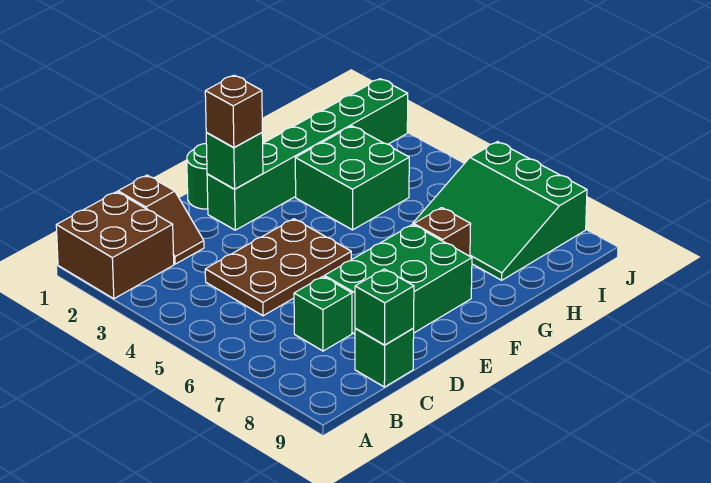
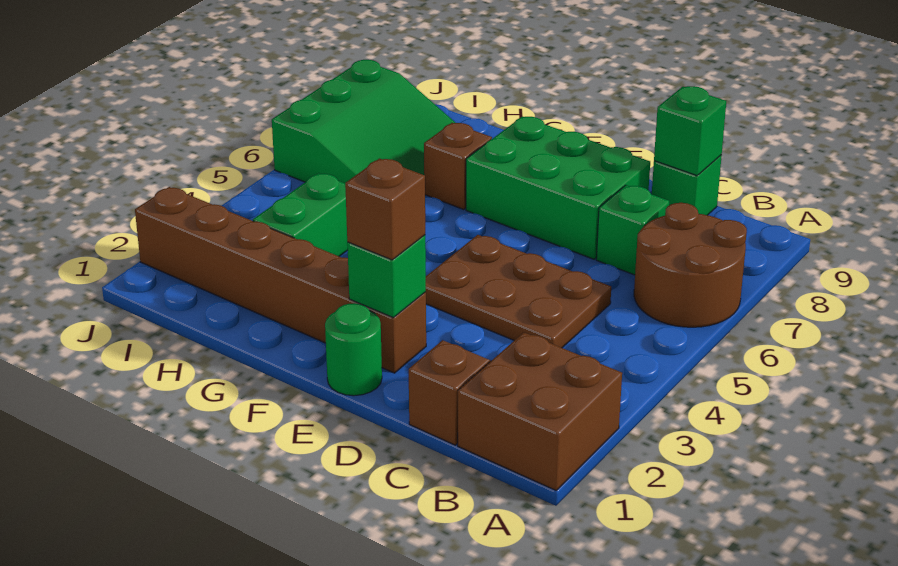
none -> brown 2x2 round brick [634,203,747,327]
green 1x6 brick [207,79,408,230] -> brown 1x6 brick [135,187,426,373]
green 2x2 brick [295,126,409,230] -> green 1x2 brick [253,173,348,256]

